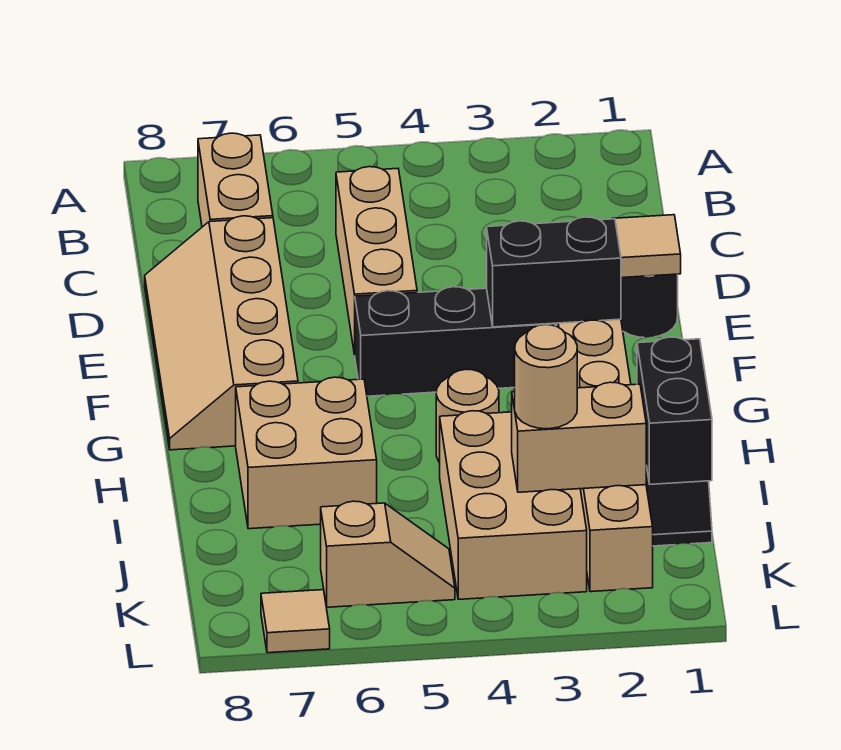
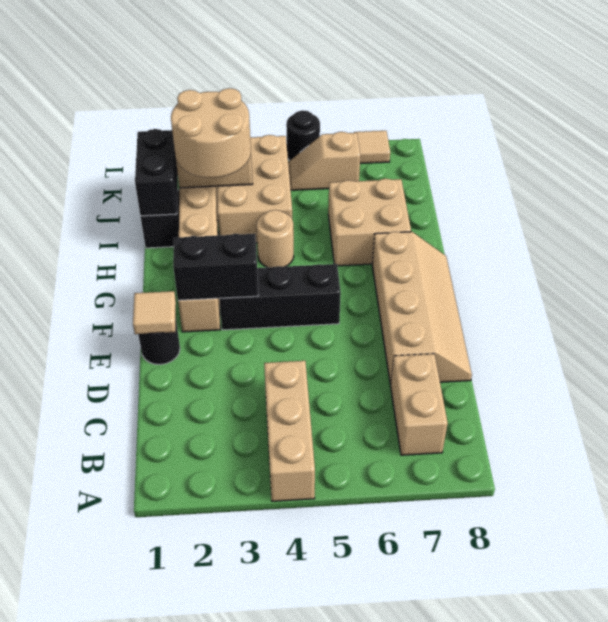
tan 1x3 brick [336,167,417,355] -> tan 1x3 brick moved to [264,361,315,501]
tan 1x1 round brick [515,325,577,429] -> tan 2x2 round brick [171,88,251,178]
none -> black 1x1 round brick [286,110,320,161]

